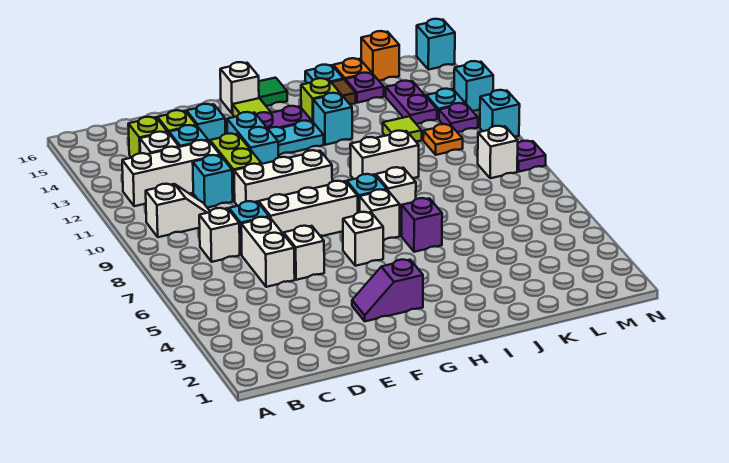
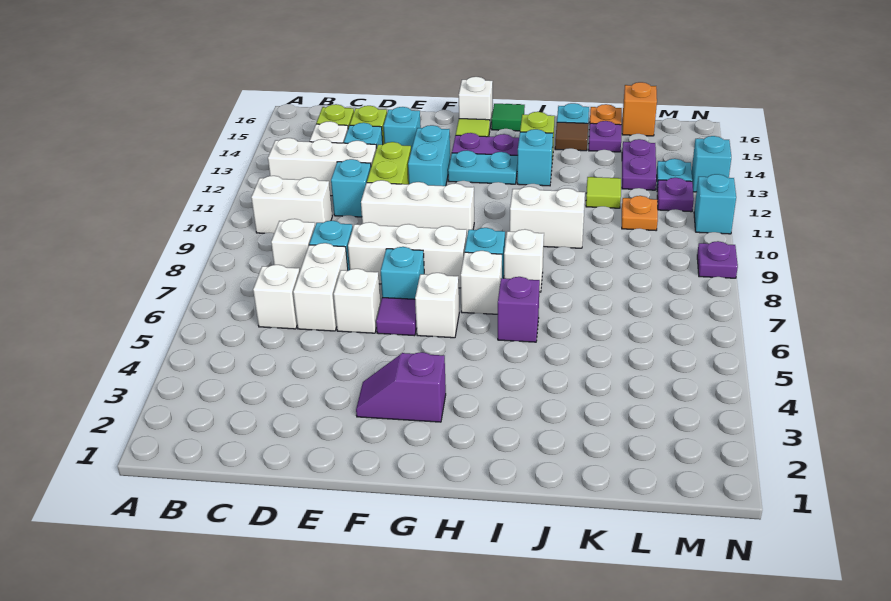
white 1x2 slope [146,184,210,237] -> white 1x2 brick [251,176,332,233]
none -> purple 1x1 tile [376,298,417,336]
white 1x1 brick [478,126,518,178] -> white 1x1 brick moved to [253,265,300,329]
cyan 1x1 brick [417,19,455,70] -> cyan 1x1 brick moved to [381,247,424,299]

